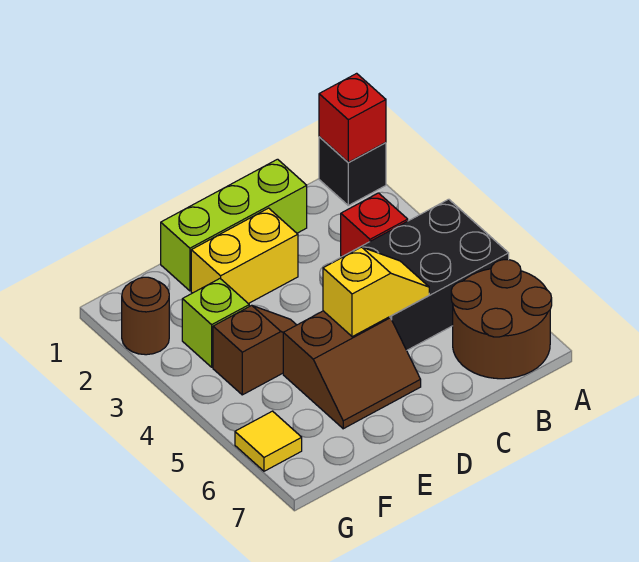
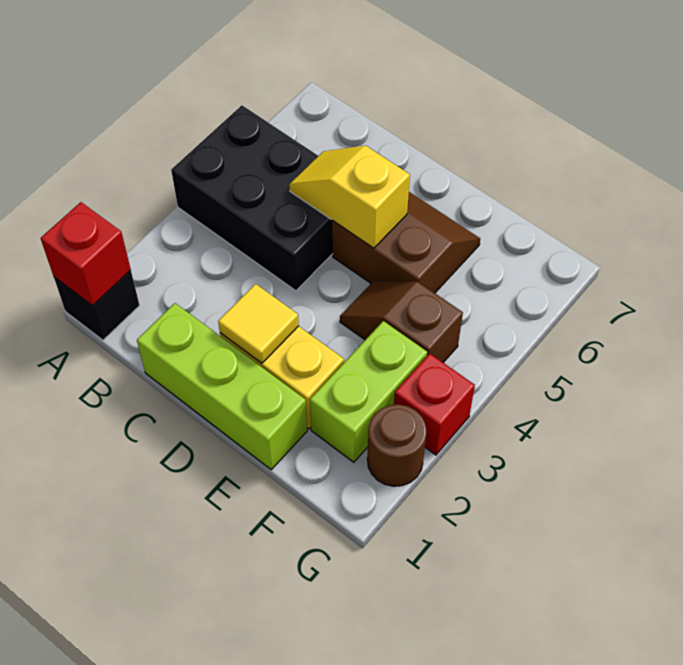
brown 2x2 round brick [451,260,552,379] -> none
red 1x1 brick [341,193,408,257] -> red 1x1 brick moved to [394,353,475,455]
lime 1x1 brick [182,279,249,367] -> lime 1x2 brick [310,321,427,462]
yellow 1x1 tile [235,411,302,471] -> yellow 1x1 tile moved to [218,284,299,363]

